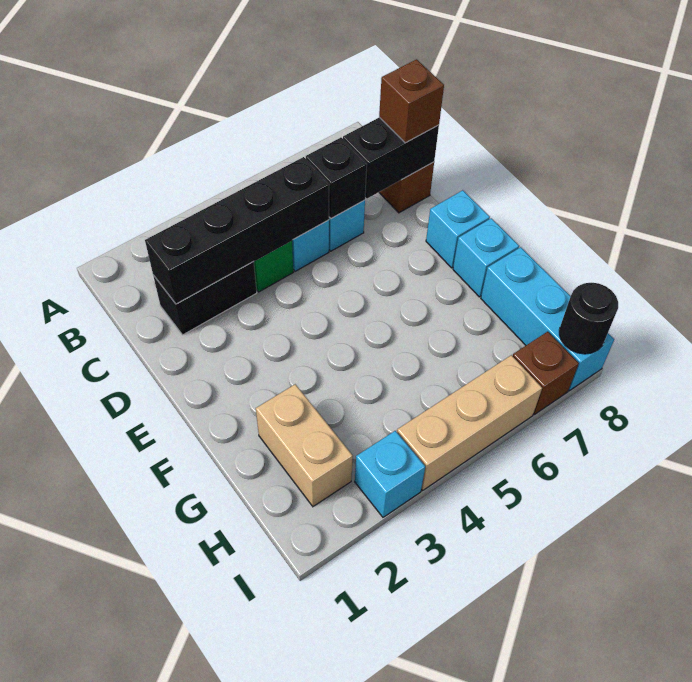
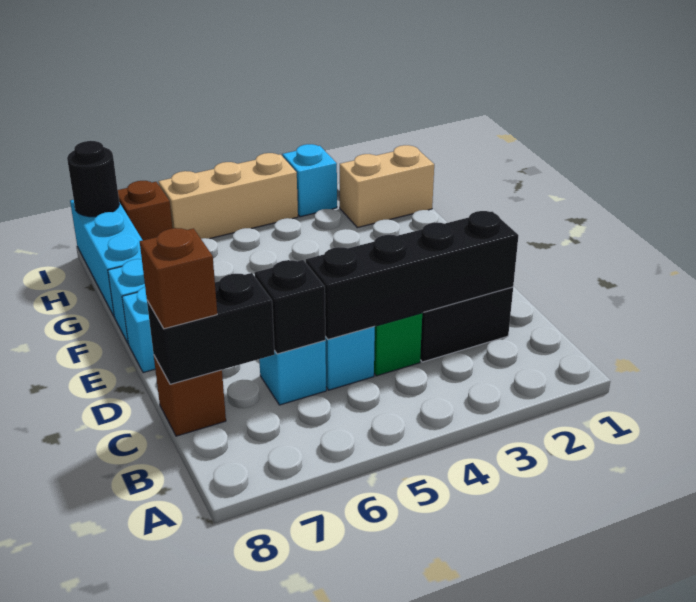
tan 1x2 brick [256,384,353,506] -> tan 1x2 brick turned to [340,145,434,228]

